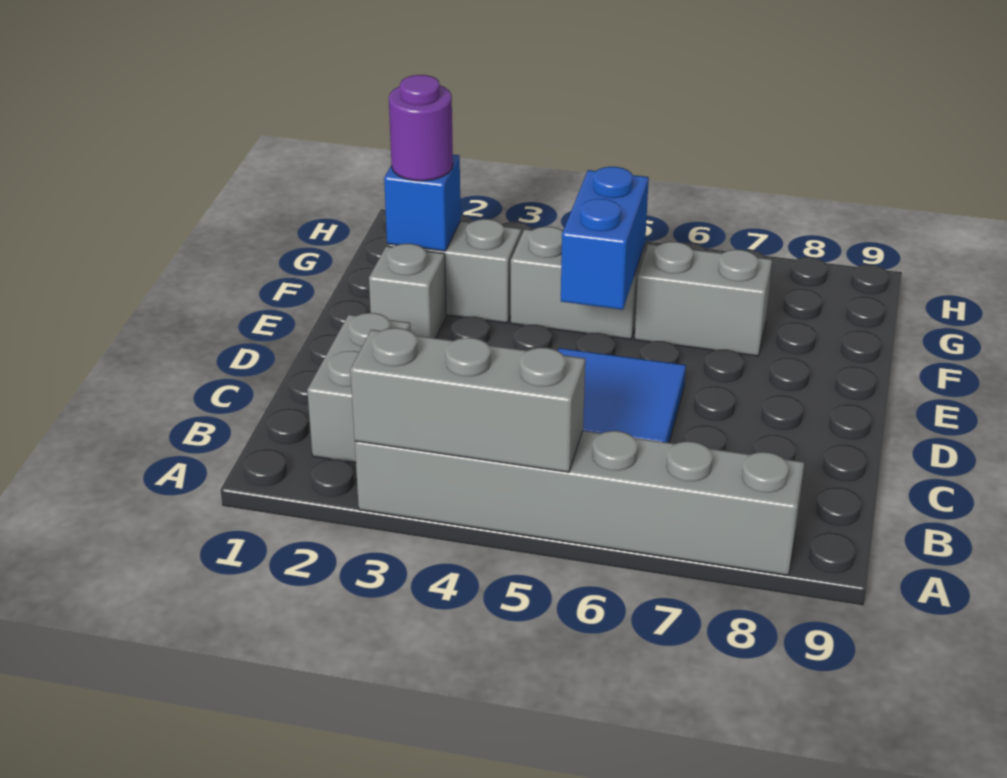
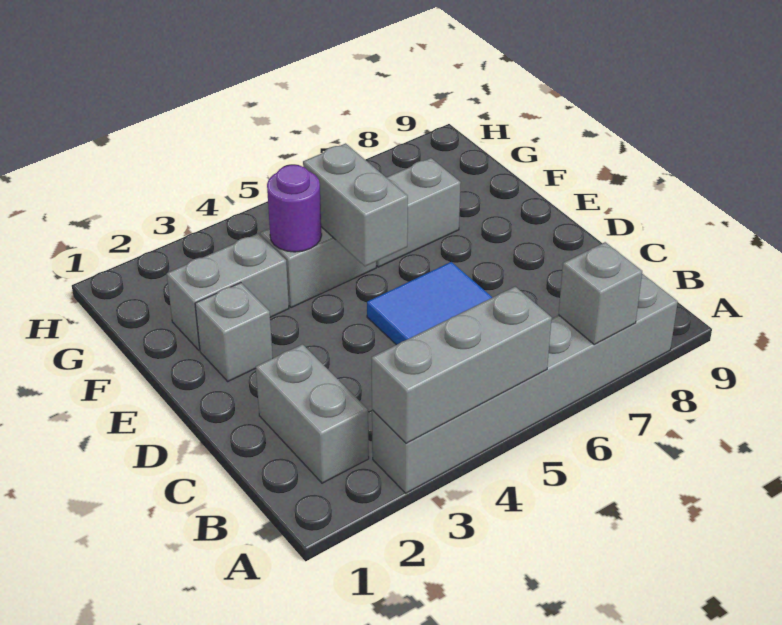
none -> grey 1x1 brick [558,242,642,344]
blue 1x2 brick [561,167,649,310] -> grey 1x2 brick [303,143,408,266]
blue 1x1 brick [384,155,461,251] -> none
purple 1x1 round brick [389,75,453,181] -> purple 1x1 round brick moved to [267,165,322,252]

